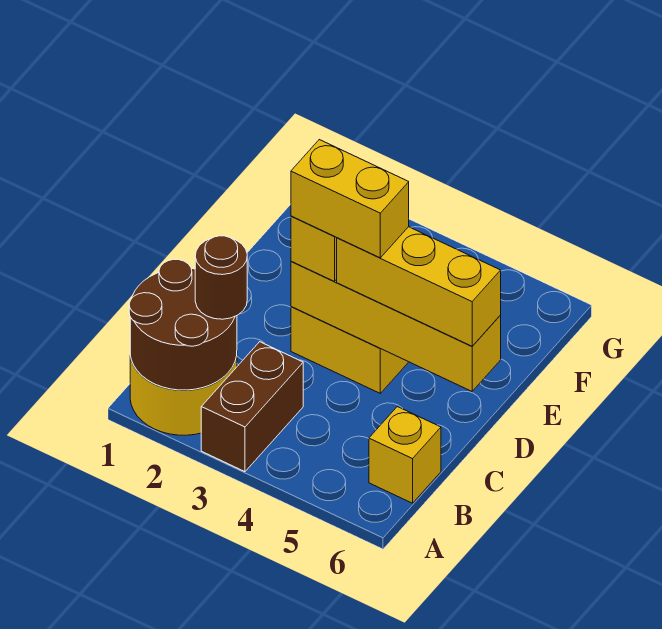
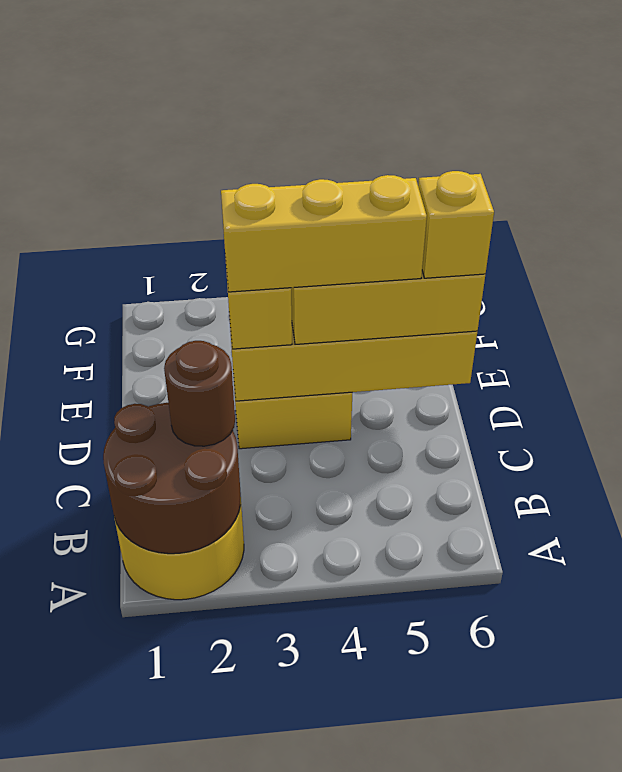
brown 1x2 brick [201,342,303,472] -> none
yellow 1x1 brick [369,407,441,503] -> yellow 1x1 brick moved to [418,171,494,278]
yellow 1x2 brick [291,140,409,258] -> yellow 1x3 brick [221,175,427,292]

